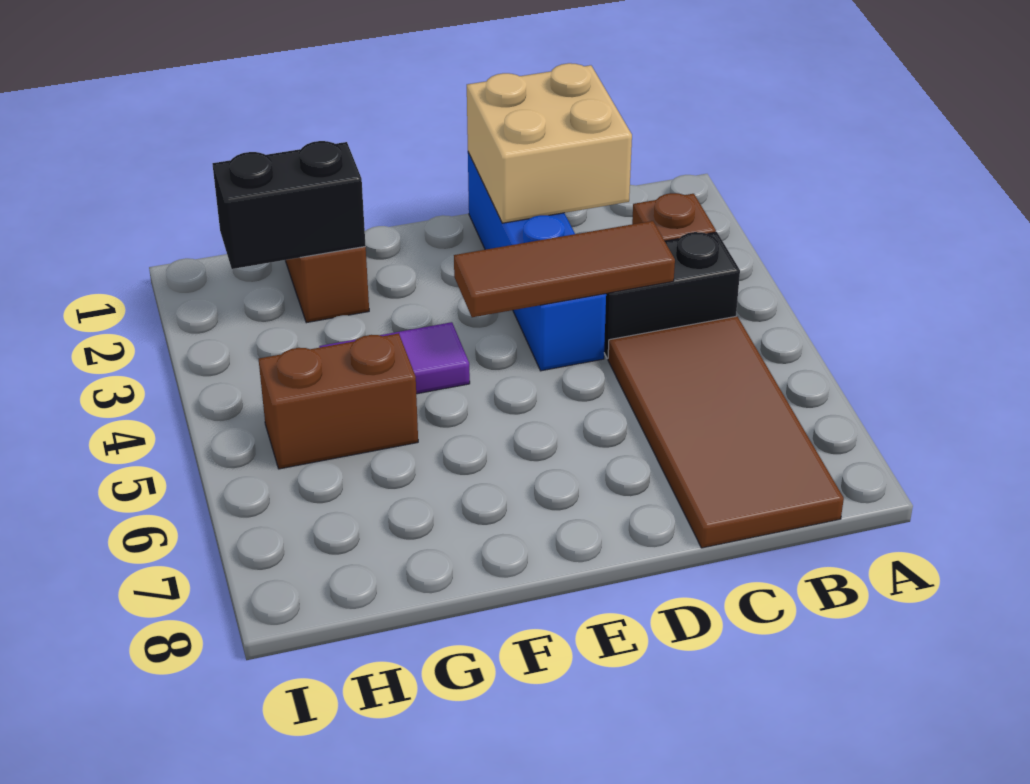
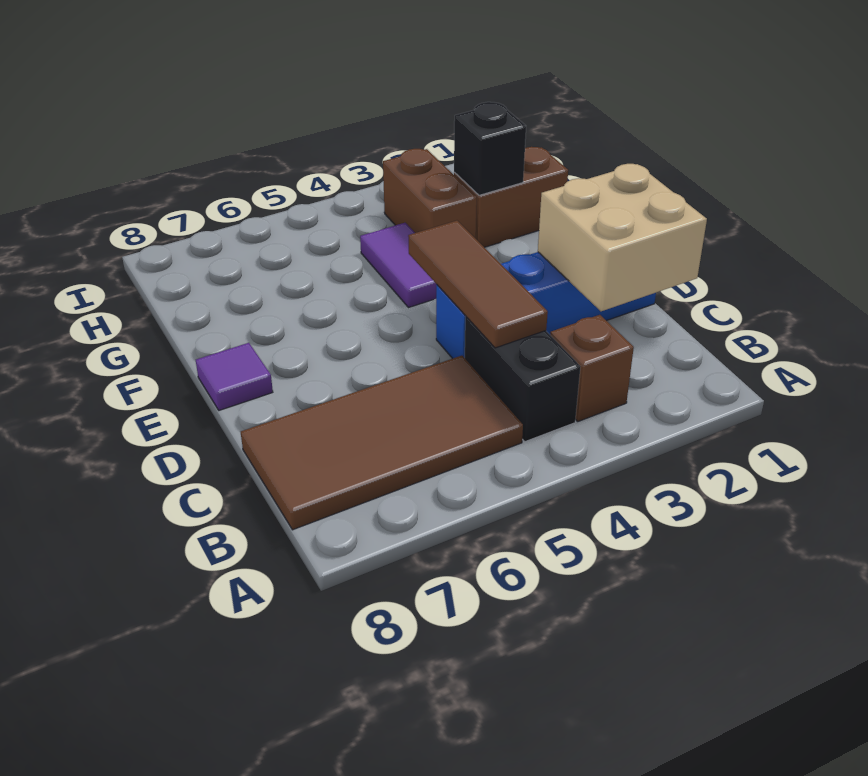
none -> purple 1x1 tile [196,343,273,410]
black 1x2 brick [212,141,366,269] -> black 1x1 brick [454,102,526,195]
brown 1x2 brick [259,333,418,469] -> brown 1x2 brick moved to [383,149,477,239]

